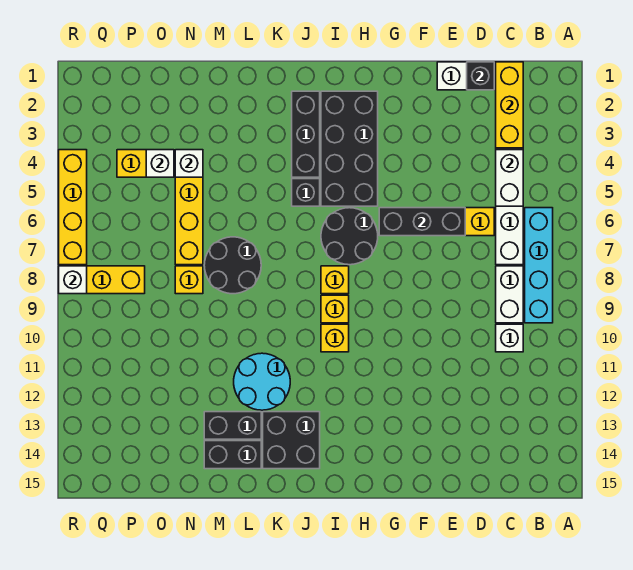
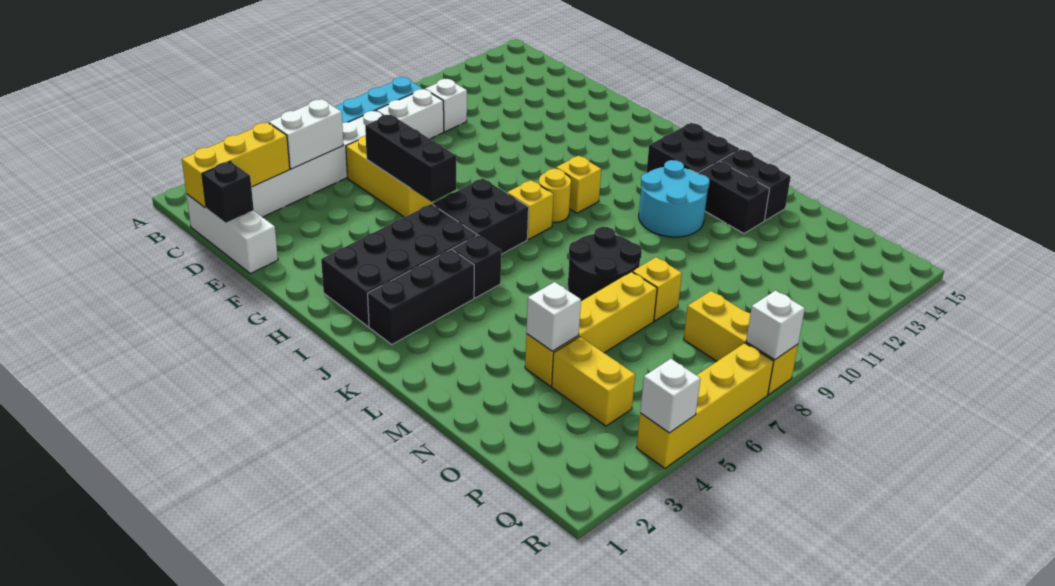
black 2x2 round brick [321,208,378,265] -> black 2x2 brick [433,178,529,254]
yellow 1x1 brick [321,295,349,323] -> yellow 1x1 round brick [539,169,571,222]
white 1x1 brick [146,150,174,177] -> white 1x1 brick moved to [640,359,701,433]

